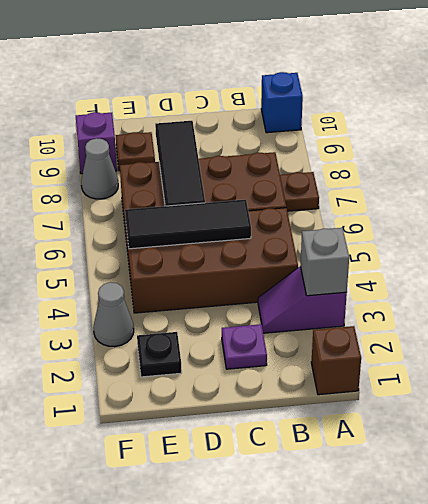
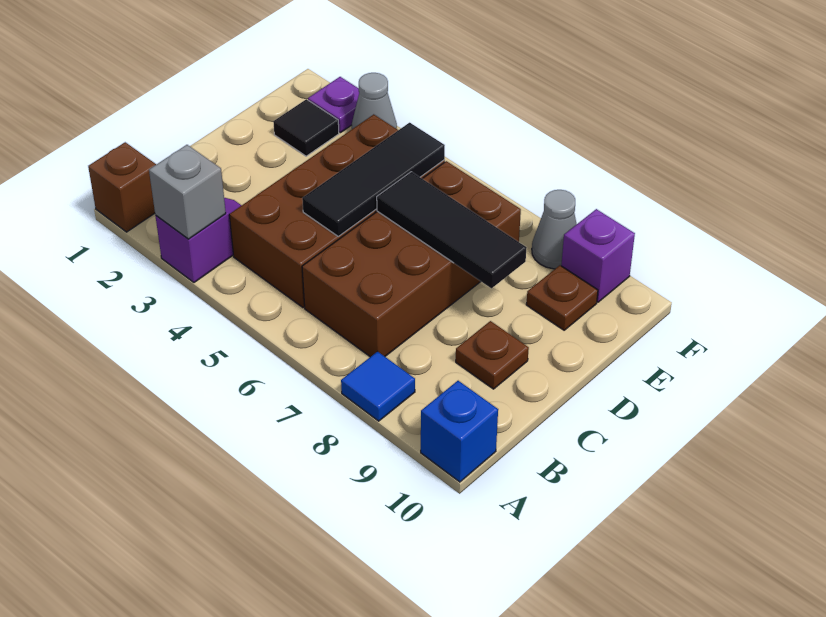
brown 1x1 plate [280,172,319,211] -> brown 1x1 plate moved to [456,321,529,389]
none -> blue 1x1 tile [341,351,415,421]
purple 1x1 plate [222,324,267,369] -> purple 1x1 plate moved to [308,77,359,133]
black 1x1 plate [137,332,182,377] -> black 1x1 tile [273,99,339,156]

